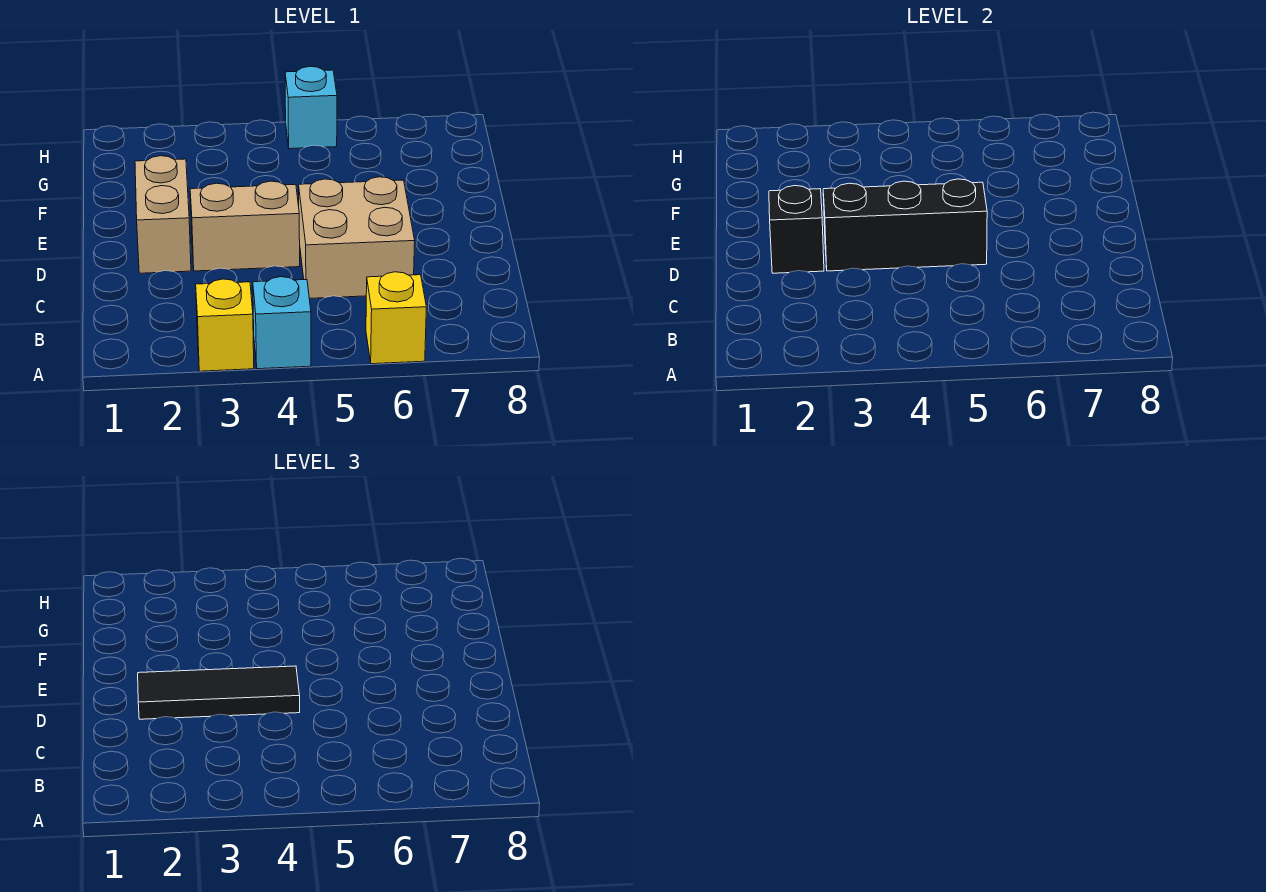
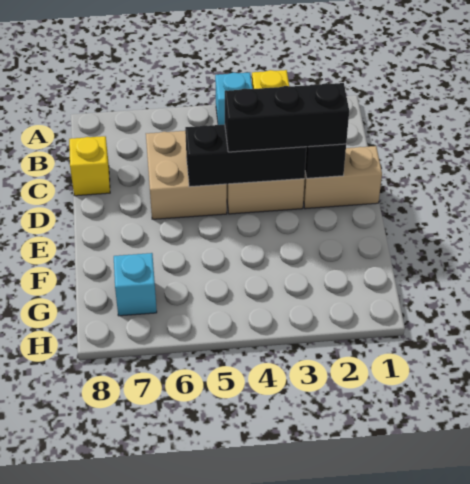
yellow 1x1 brick [366,272,426,364] -> yellow 1x1 brick moved to [69,136,110,196]
tan 1x2 brick [135,156,191,273] -> tan 1x2 brick turned to [303,146,382,209]
black 1x3 tile [138,666,300,719] -> black 1x3 brick [225,83,349,152]
cyan 1x1 brick [285,66,337,149] -> cyan 1x1 brick moved to [114,253,157,316]

